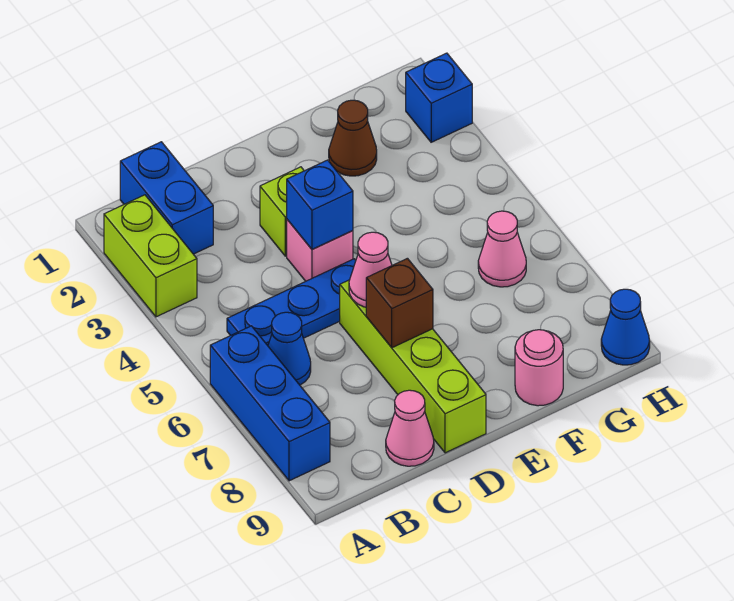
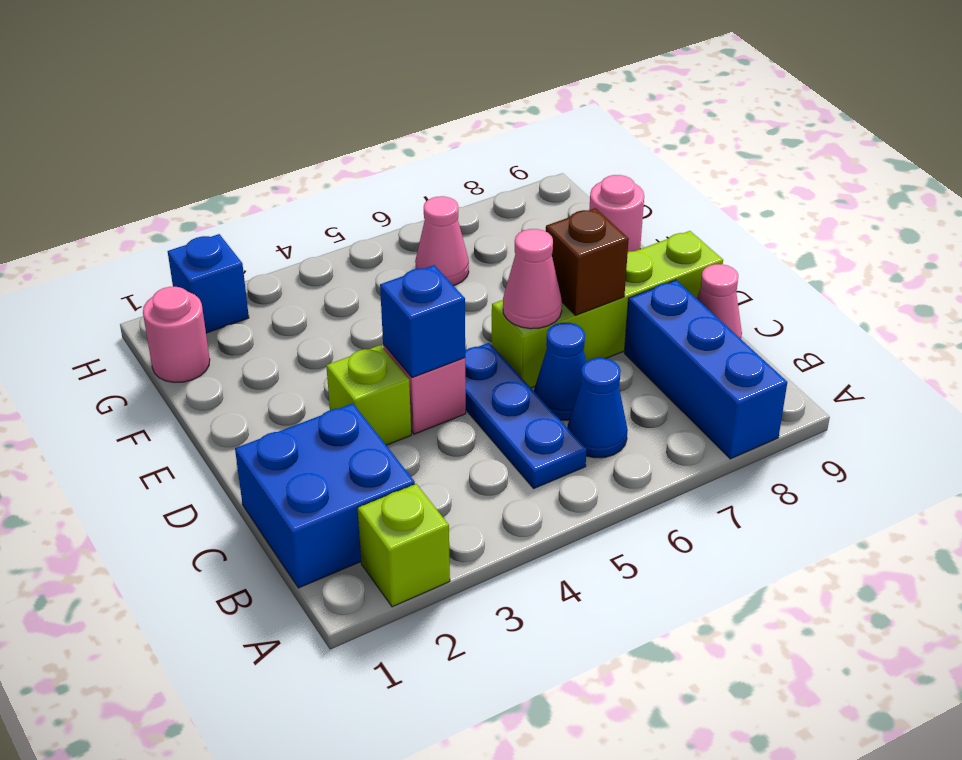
lime 1x2 brick [104,195,197,317] -> lime 1x1 brick [358,484,450,607]
blue 1x3 brick [210,326,330,481] -> blue 1x3 brick turned to [624,280,787,459]
blue 1x2 brick [120,142,213,254] -> blue 2x2 brick [235,403,415,588]
brown 1x1 cone [329,100,377,176] -> none
none -> pink 1x1 round brick [143,287,210,383]
blue 1x1 cone [601,289,650,365] -> blue 1x1 cone moved to [534,323,586,420]

